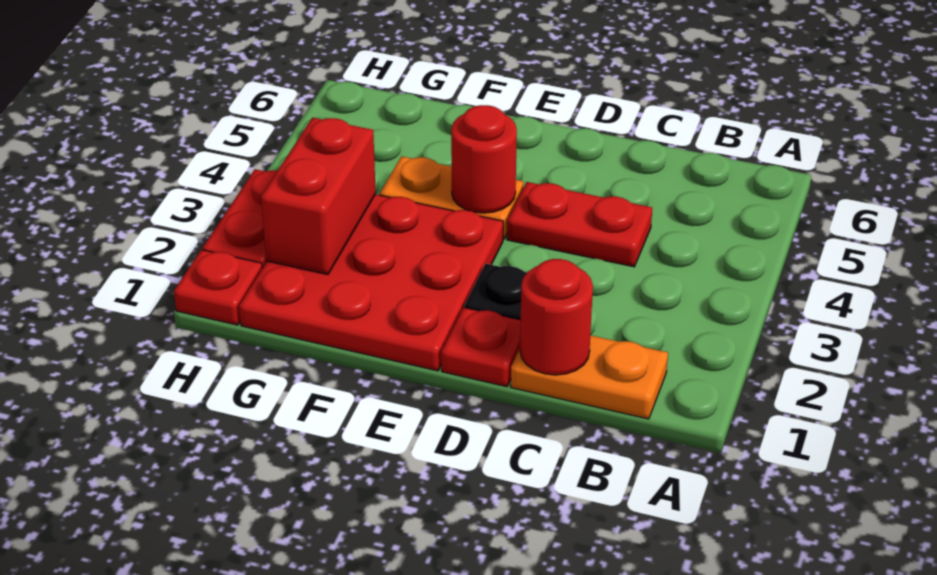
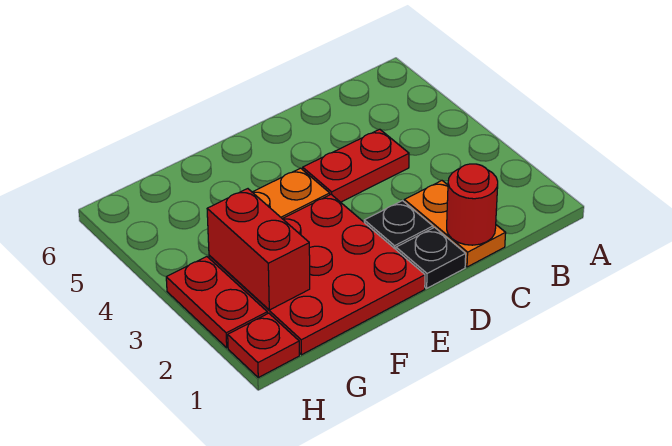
orange 1x2 plate [511,335,668,419] -> orange 1x2 plate turned to [404,180,506,267]
red 1x1 plate [441,307,521,387] -> black 1x1 plate [396,227,466,288]
red 1x1 round brick [451,105,517,213] -> none

